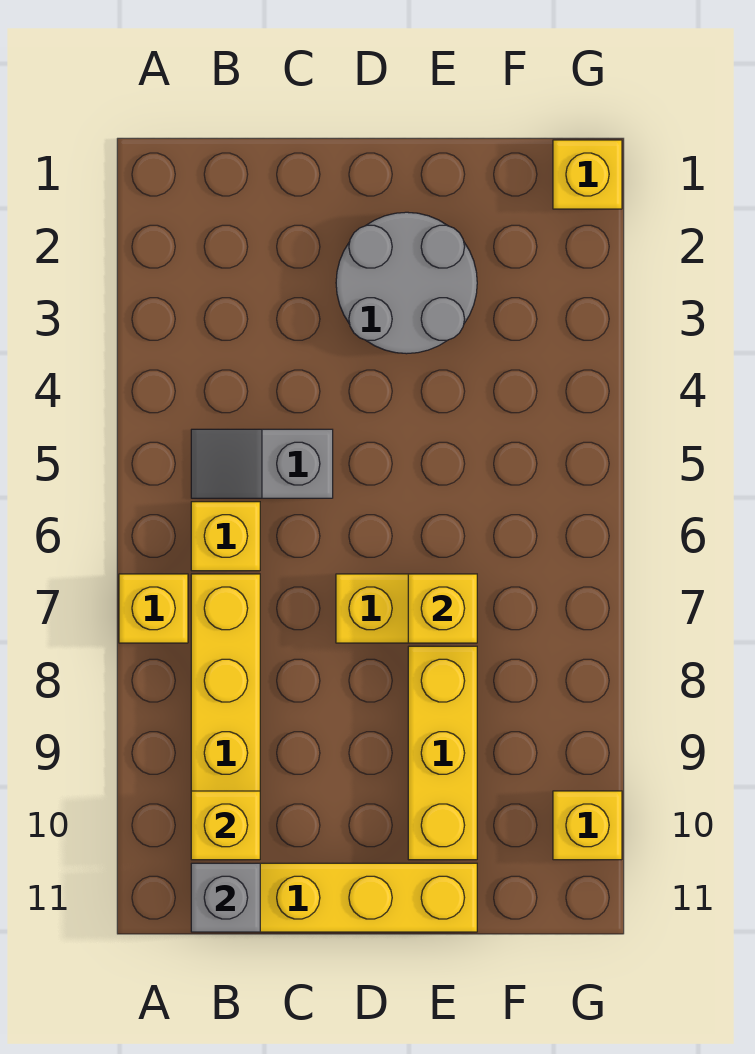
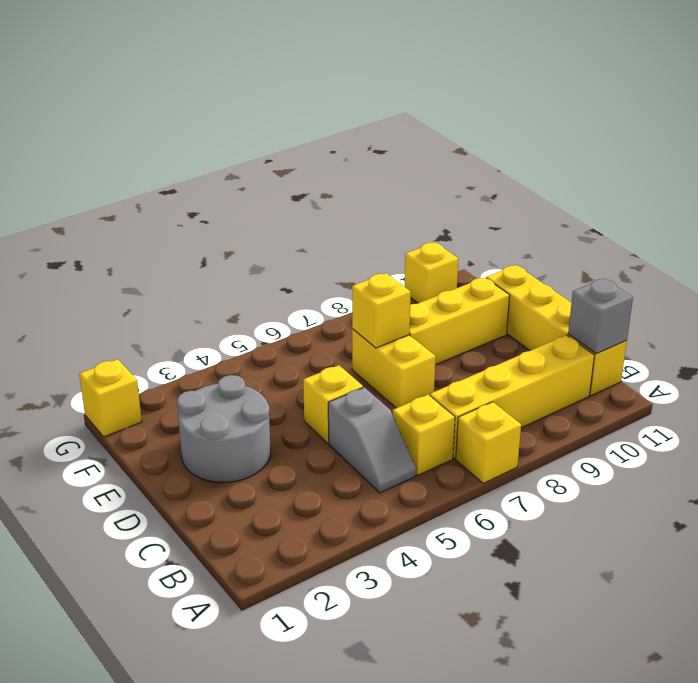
yellow 1x1 brick [191,791,260,860] -> yellow 1x1 brick moved to [303,365,363,443]

